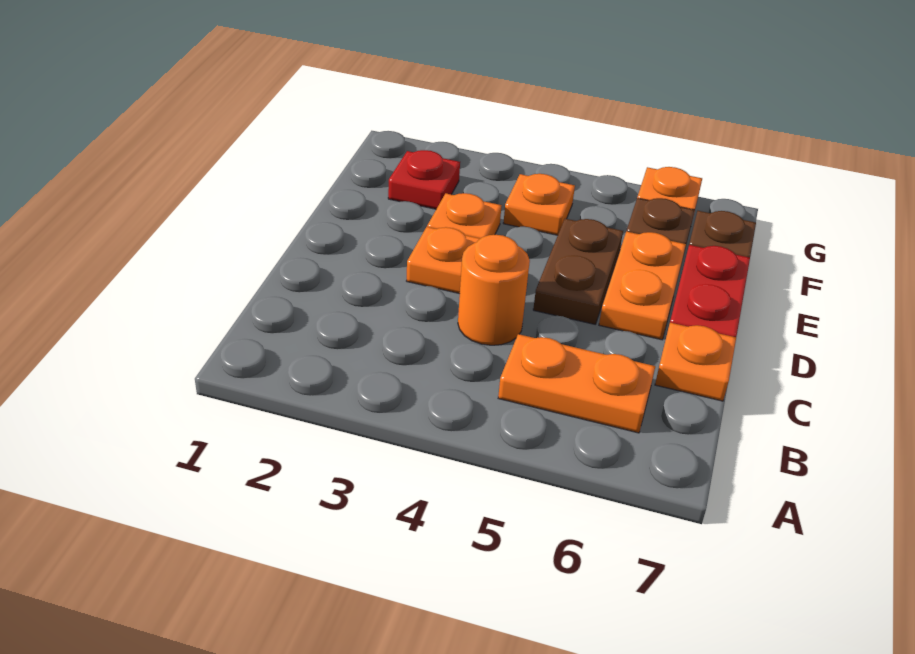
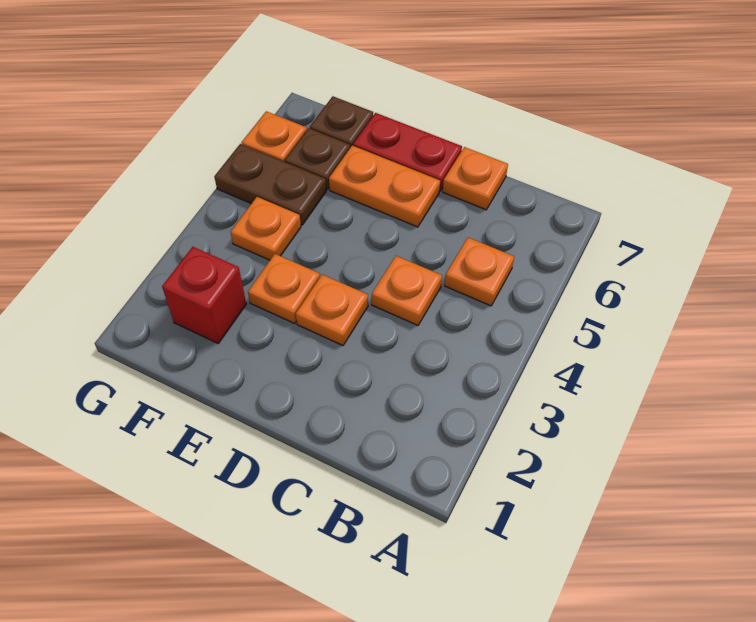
orange 1x2 plate [498,334,655,433] -> orange 1x1 plate [445,237,514,306]
orange 1x1 round brick [458,235,530,345] -> orange 1x1 plate [372,256,442,325]
brown 1x2 plate [533,219,623,324] -> brown 1x2 plate moved to [214,144,326,225]
red 1x1 plate [388,150,460,209] -> red 1x1 brick [162,247,246,343]

